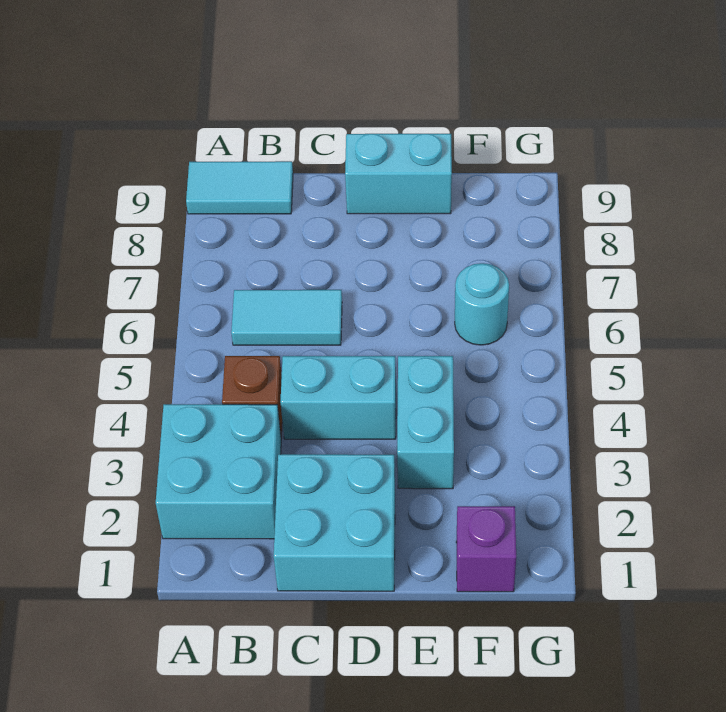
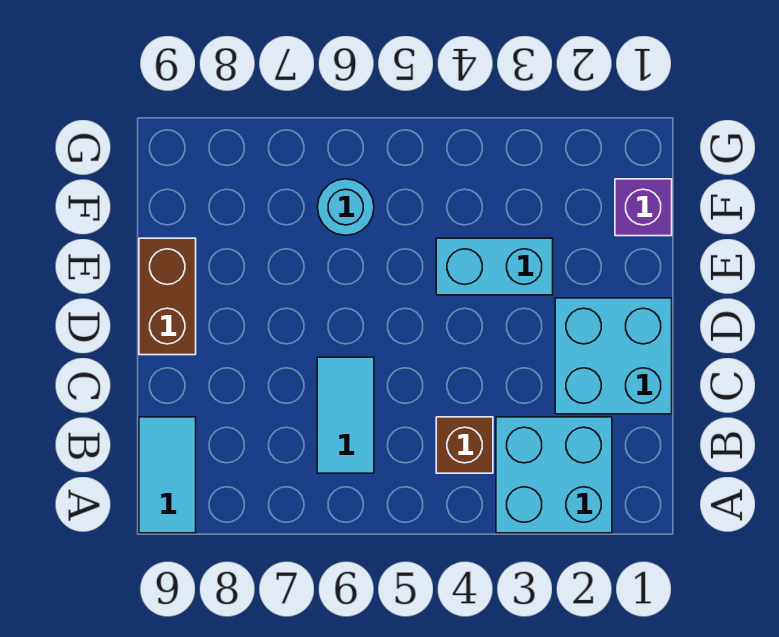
cyan 1x2 brick [281,356,396,439] -> none
cyan 1x2 brick [345,134,452,214] -> brown 1x2 brick [139,238,196,355]

